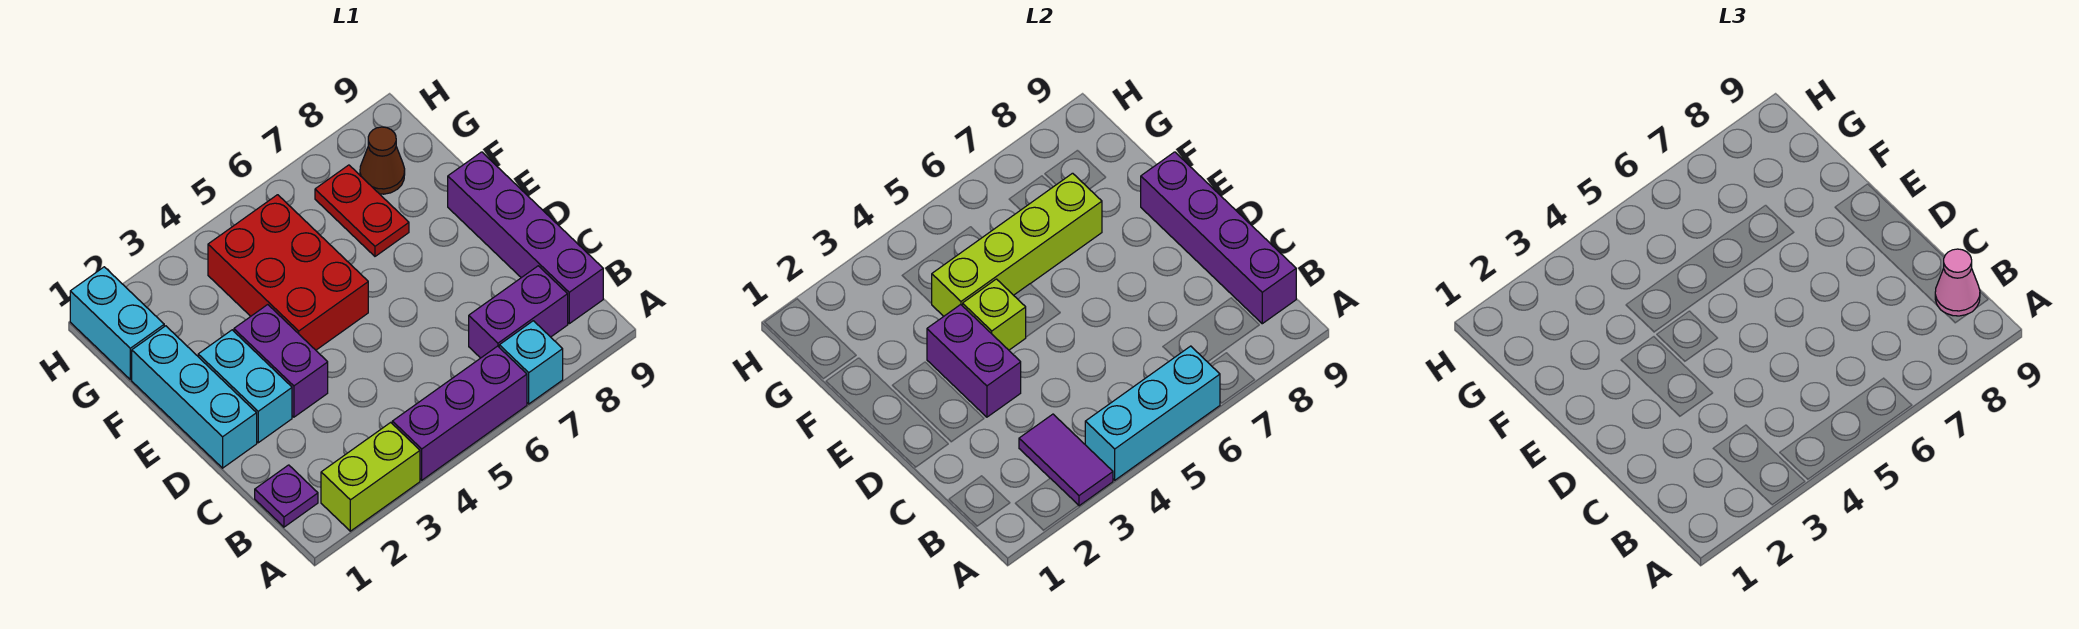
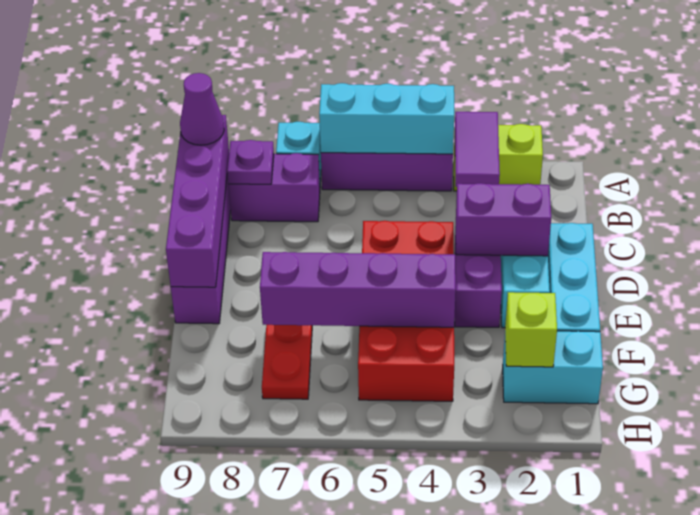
purple 1x1 plate [255,465,318,527] -> purple 1x1 plate moved to [227,140,274,184]
pink 1x1 cone [1935,249,1980,316] -> purple 1x1 cone [180,73,224,145]
purple 1x2 brick [927,305,1021,417] -> purple 1x2 brick turned to [456,183,551,256]
red 2x3 brick [208,195,368,350] -> red 2x4 brick [358,221,454,401]
lime 1x1 brick [963,279,1026,350] -> lime 1x1 brick moved to [505,292,557,367]
lime 1x4 brick [932,173,1102,316] -> purple 1x4 brick [260,252,456,327]
cyan 1x2 brick [70,267,164,380] -> cyan 1x2 brick turned to [503,331,603,404]
brown 1x1 cone [360,127,405,194] -> none

